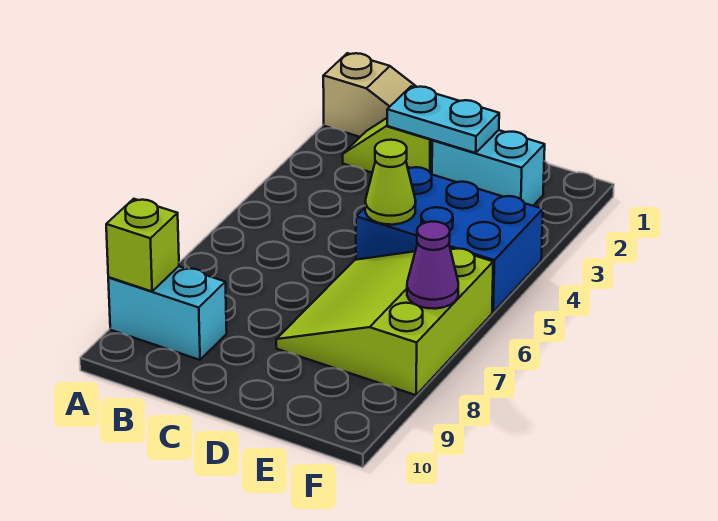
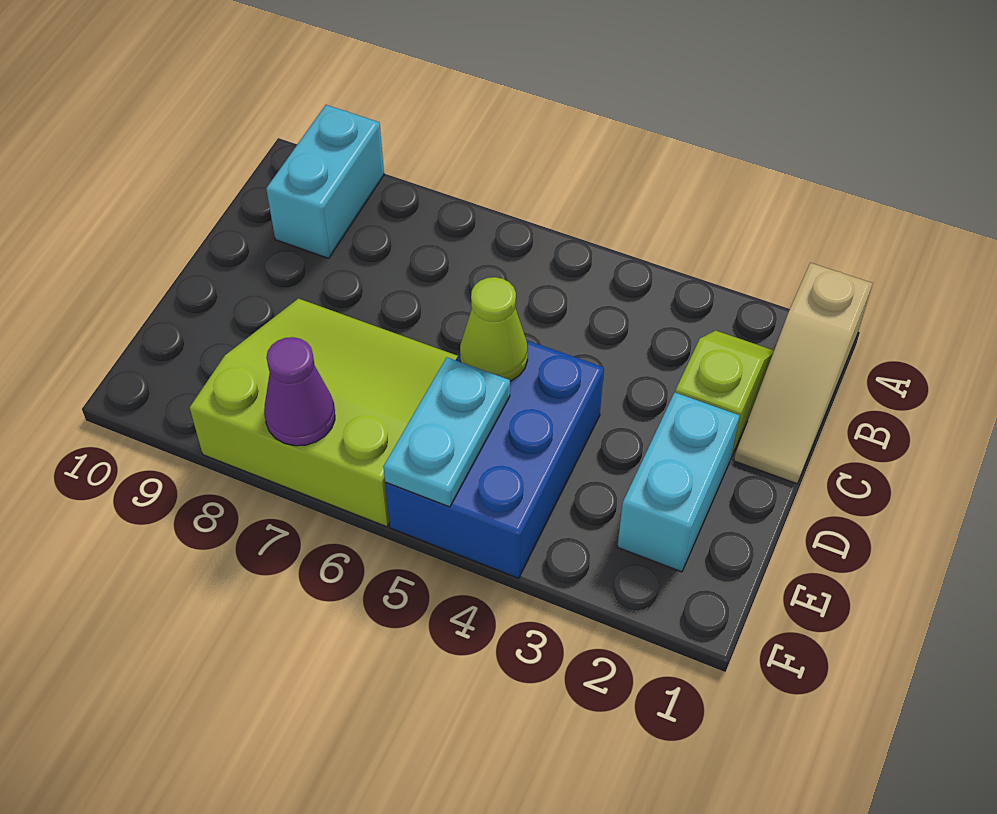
lime 1x1 brick [106,199,179,291] -> none
cyan 1x2 plate [387,86,499,153] -> cyan 1x2 plate moved to [383,358,510,507]

